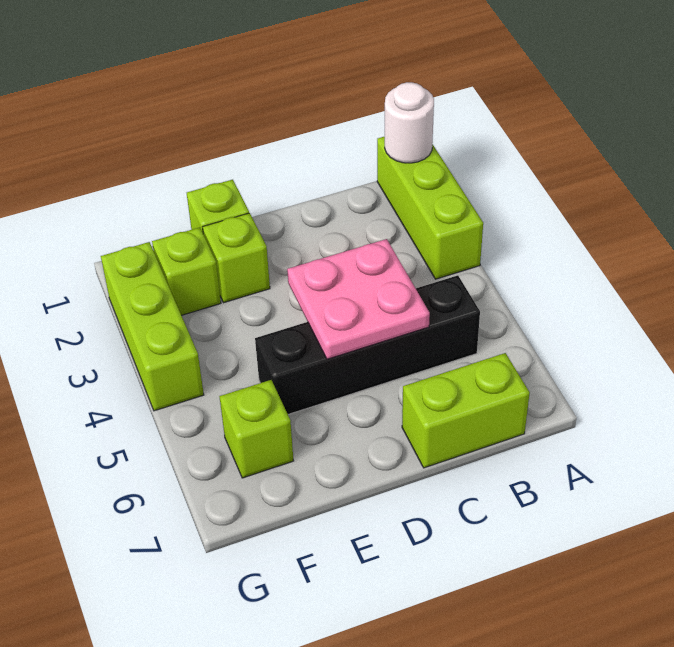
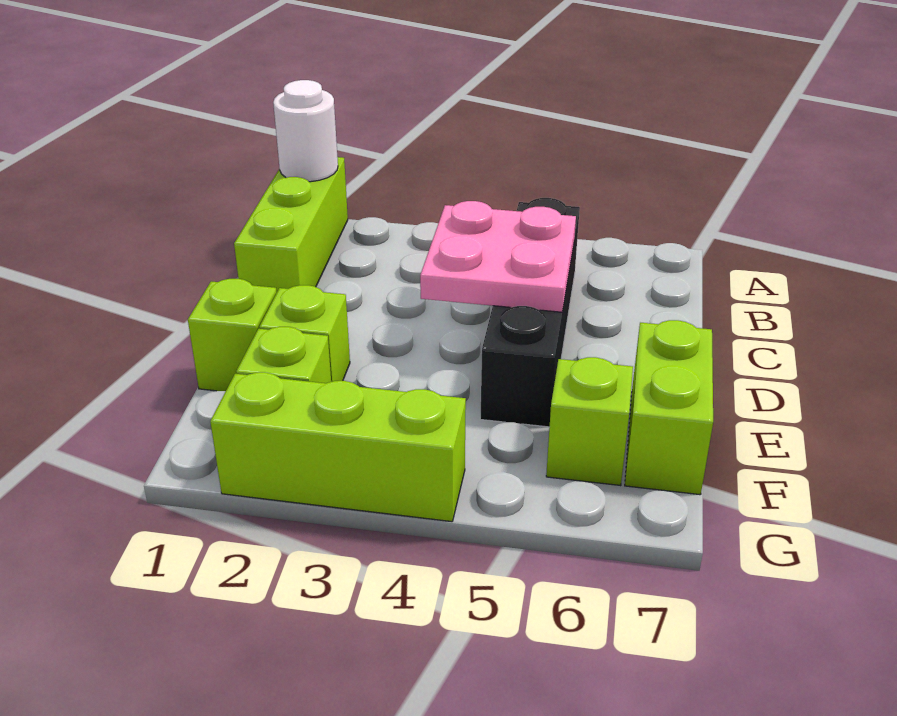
lime 1x3 brick [377,136,483,279] -> lime 1x3 brick turned to [234,157,348,292]
lime 1x2 brick [402,353,530,468] -> lime 1x2 brick moved to [625,320,713,495]

